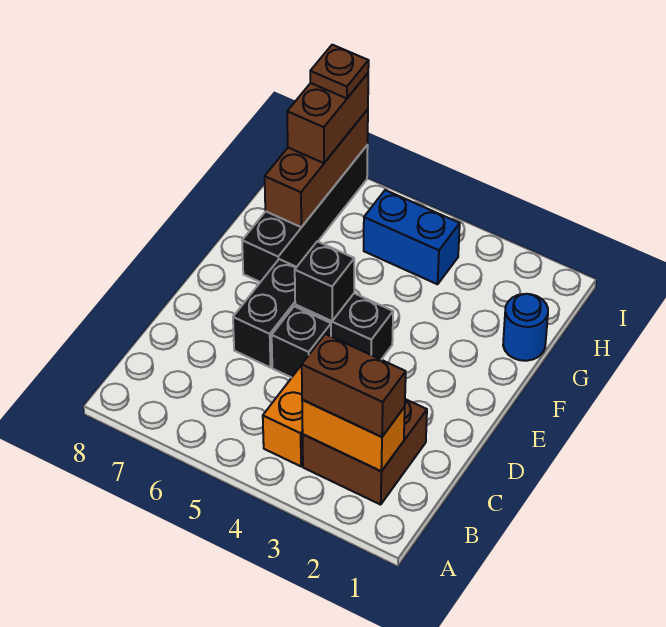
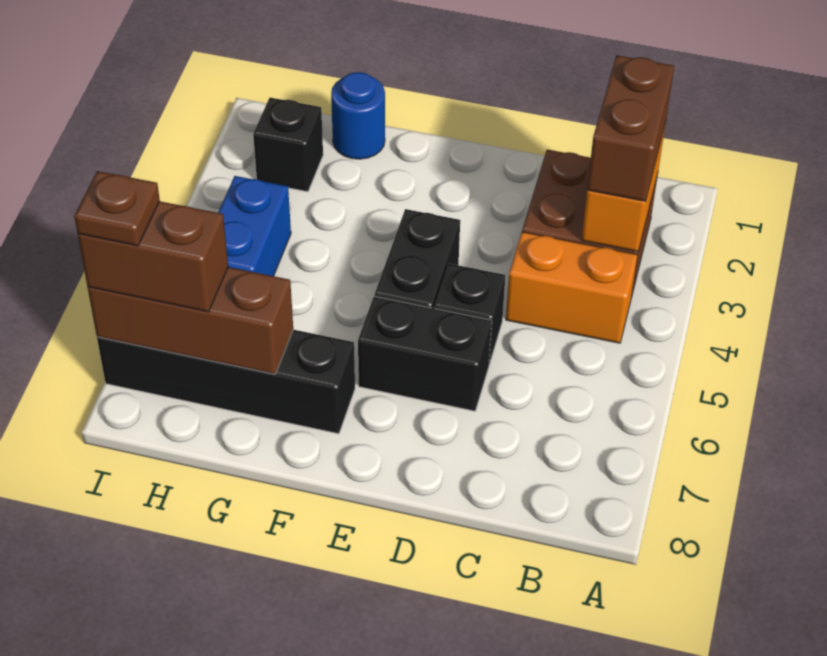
black 1x1 brick [295,241,354,321] -> black 1x1 brick moved to [253,98,323,192]

